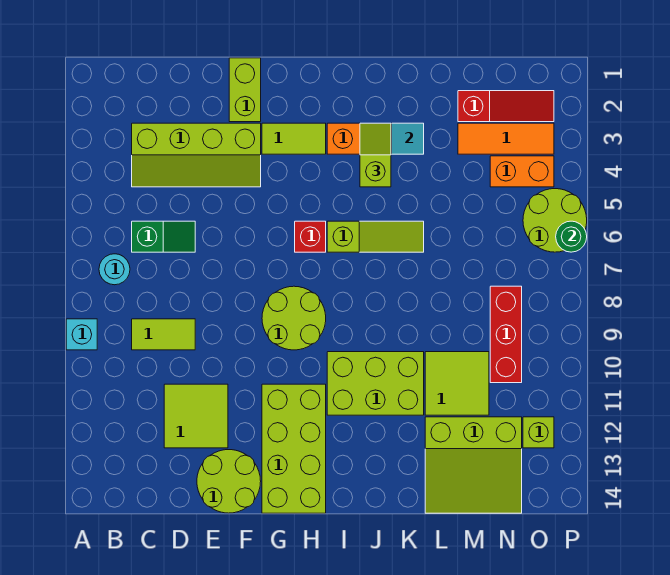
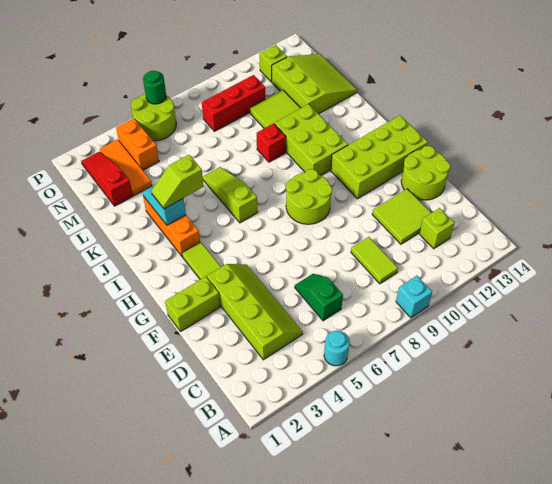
cyan 1x1 round brick [99,254,130,285] -> cyan 1x1 round brick moved to [324,331,350,366]
none -> lime 1x1 brick [419,208,455,249]
red 1x1 brick [295,221,326,252] -> red 1x1 brick moved to [256,124,286,162]

